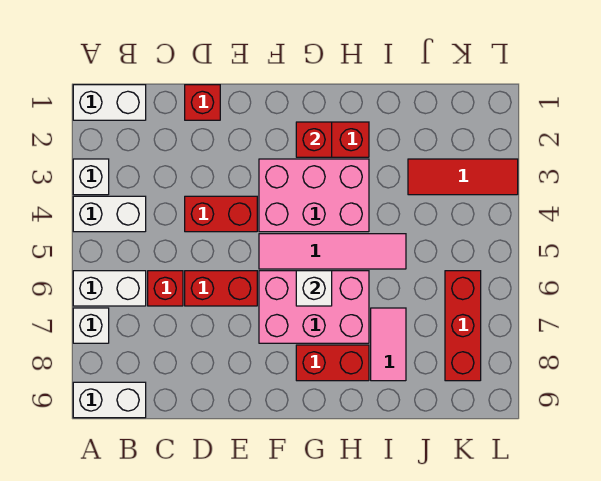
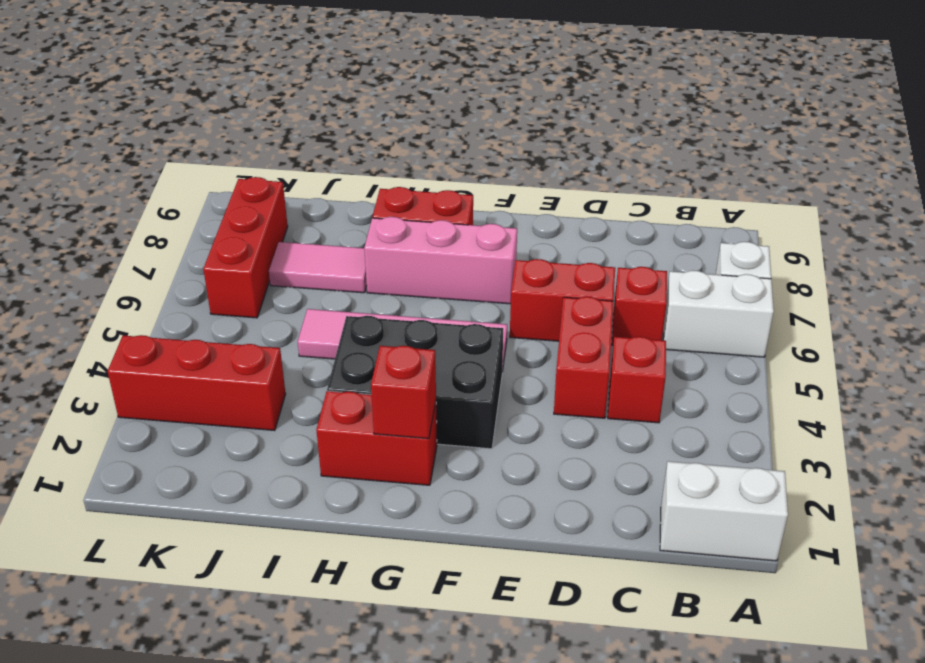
white 1x1 brick [73,159,109,195] -> none
white 1x2 brick [73,196,146,232] -> none
white 1x2 brick [73,382,146,418] -> none
red 1x1 brick [185,85,220,120] -> red 1x1 brick moved to [608,337,666,423]
red 1x2 brick [185,196,257,232] -> red 1x2 brick turned to [554,297,614,418]
pink 2x3 brick [259,159,369,232] -> black 2x3 brick [327,316,503,449]
pink 2x3 brick [259,271,369,343] -> pink 1x3 brick [364,217,517,304]
white 1x1 brick [296,271,332,306] -> none
pink 1x2 tile [371,308,406,381] -> pink 1x2 tile turned to [269,242,367,293]
red 1x3 tile [408,159,518,195] -> red 1x3 brick [108,335,286,431]

